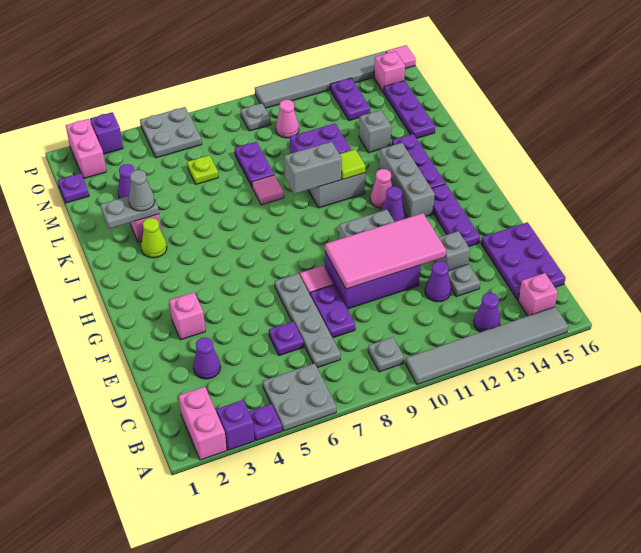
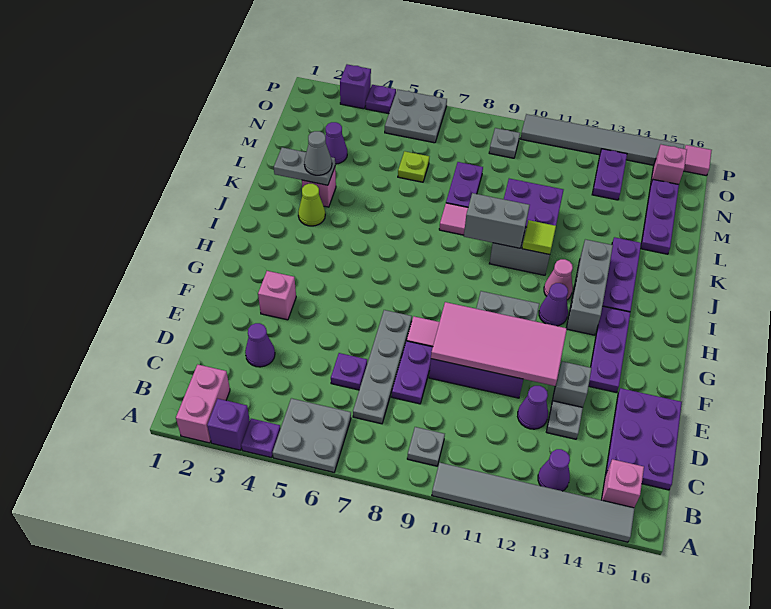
grey 1x1 brick [359,110,391,153] -> none
purple 1x1 plate [58,173,89,203] -> purple 1x1 plate moved to [366,85,396,114]
pink 1x1 cone [276,100,299,138] -> none
pink 1x2 brick [66,119,106,179] -> none

